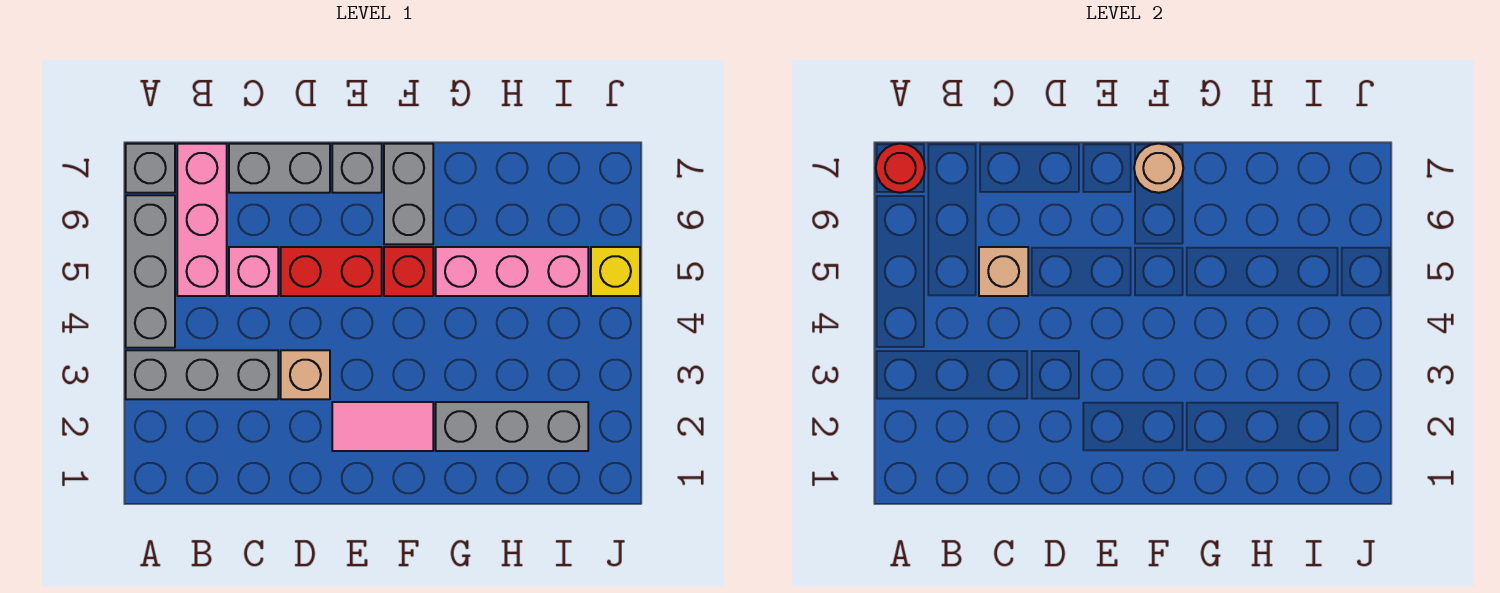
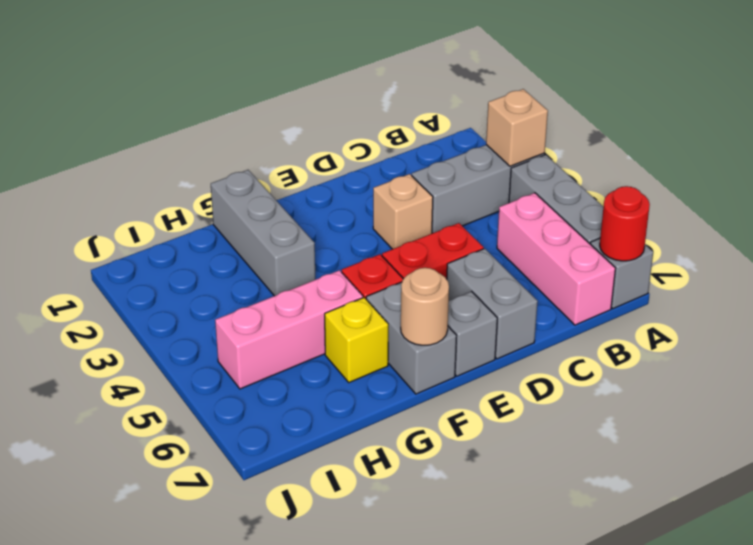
pink 1x1 brick [229,247,278,296] -> none
tan 1x1 brick [979,247,1028,296] -> tan 1x1 brick moved to [486,89,548,166]
grey 1x2 brick [229,144,330,193] -> grey 1x2 brick turned to [447,249,538,359]
pink 1x2 tile [332,402,433,451] -> none
grey 1x3 brick [436,402,588,451] -> grey 1x3 brick turned to [211,170,316,296]
yellow 1x1 brick [591,247,640,296] -> yellow 1x1 brick moved to [325,298,388,382]

